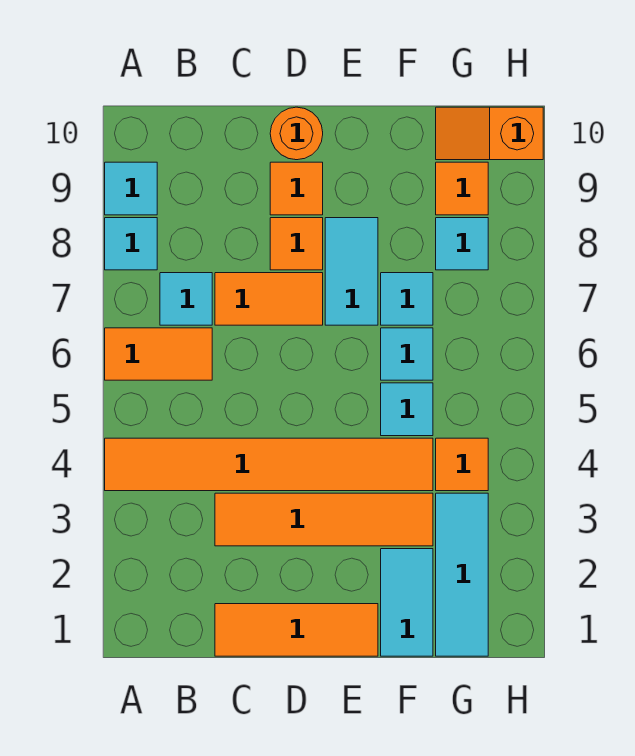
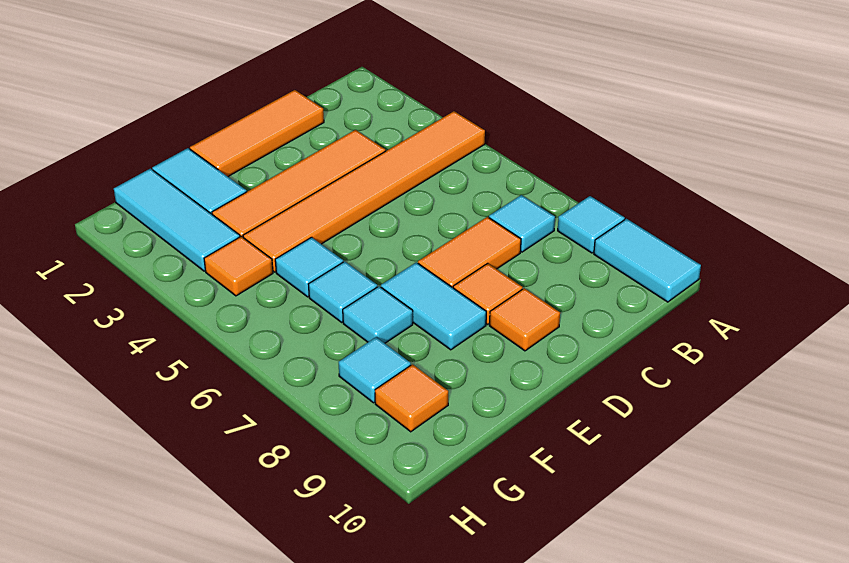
orange 1x2 tile [105,328,212,380] -> none
cyan 1x1 tile [105,162,157,215] -> cyan 1x2 tile [594,219,701,302]
orange 1x1 round brick [270,107,323,160] -> none
orange 1x2 slope [436,107,543,160] -> none

